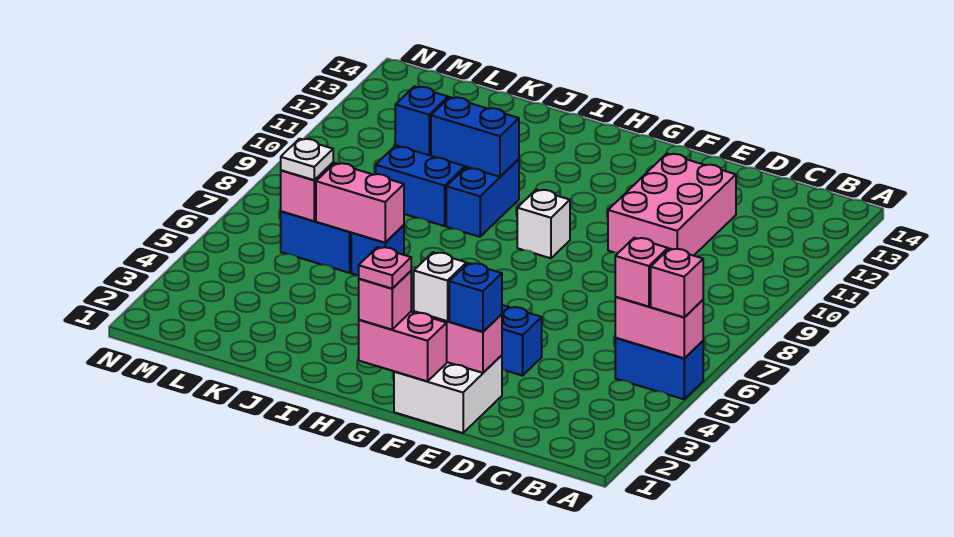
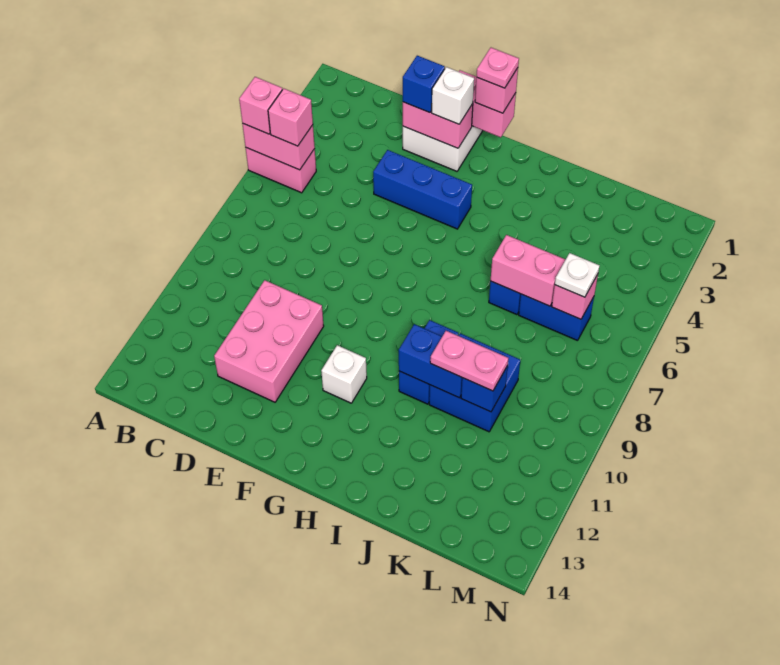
blue 1x2 brick [615,338,703,399] -> pink 1x2 brick [246,148,316,193]
white 1x1 brick [517,189,570,258] -> white 1x1 brick moved to [321,345,367,403]
none -> pink 1x2 plate [430,331,508,391]

